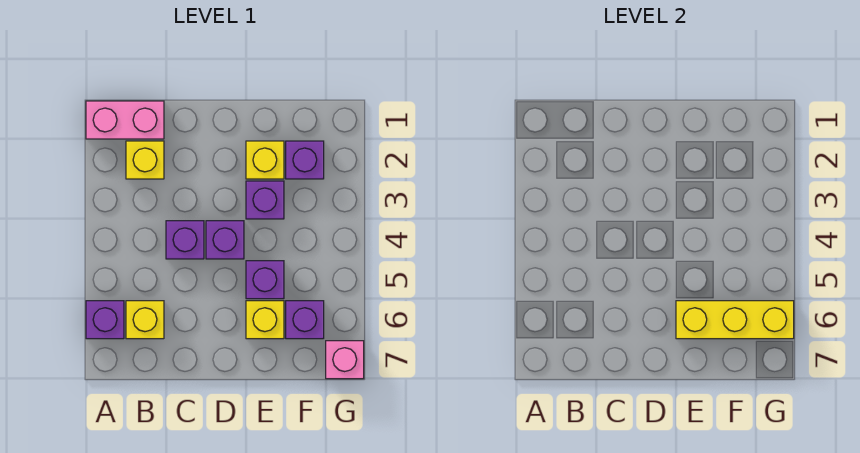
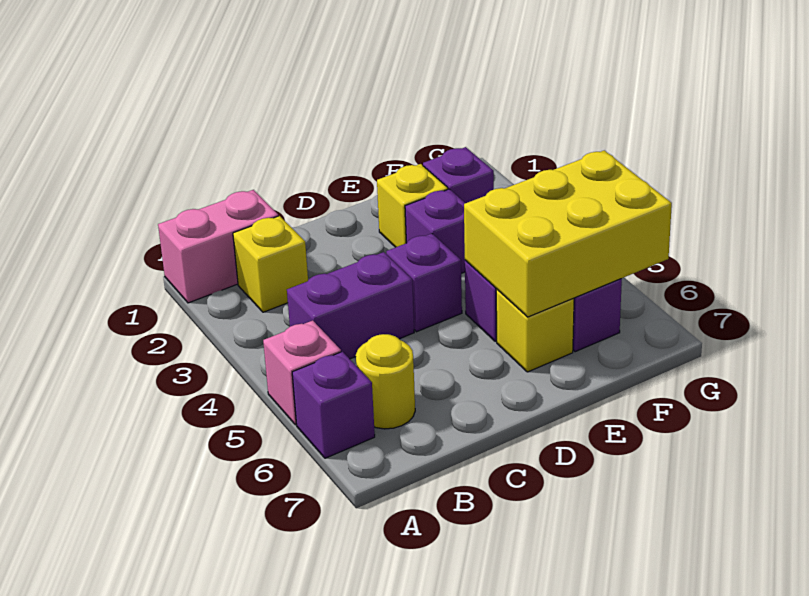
yellow 1x1 brick [126,301,164,339] -> yellow 1x1 round brick [356,334,415,429]
purple 1x1 brick [166,221,204,259] -> purple 1x2 brick [287,252,414,359]
yellow 1x3 brick [676,301,794,339] -> yellow 2x3 brick [464,150,672,317]
pink 1x1 brick [326,341,364,379] -> pink 1x1 brick moved to [263,320,341,425]

